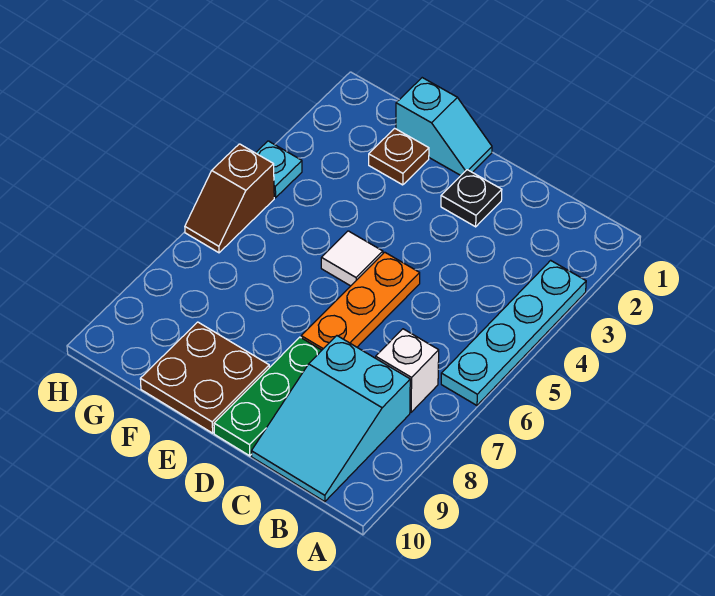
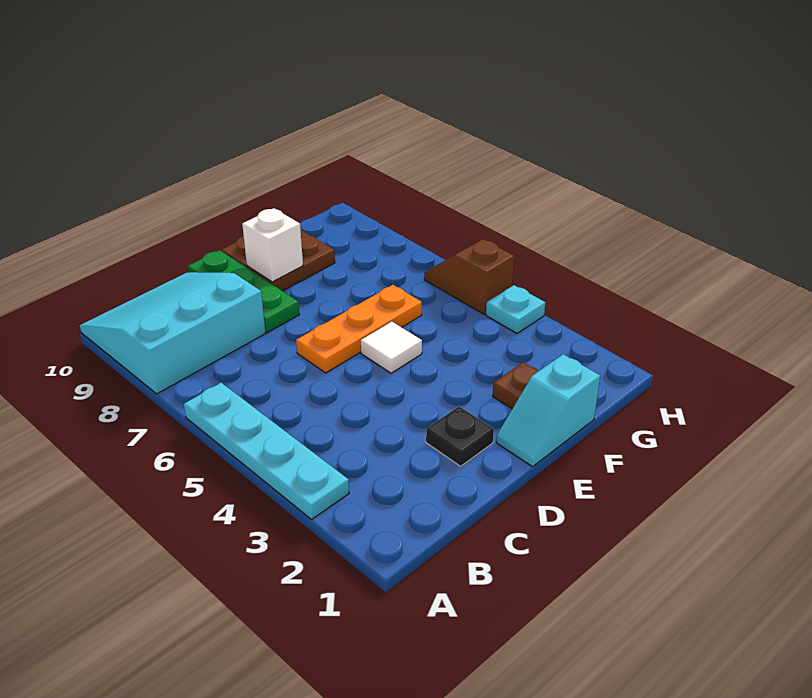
white 1x1 brick [376,329,439,412] -> white 1x1 brick moved to [242,208,303,282]
cyan 2x3 slope [251,336,410,502] -> cyan 3x3 slope [80,272,266,394]
orange 1x3 plate [301,252,420,350] -> orange 1x3 plate turned to [296,285,422,373]

